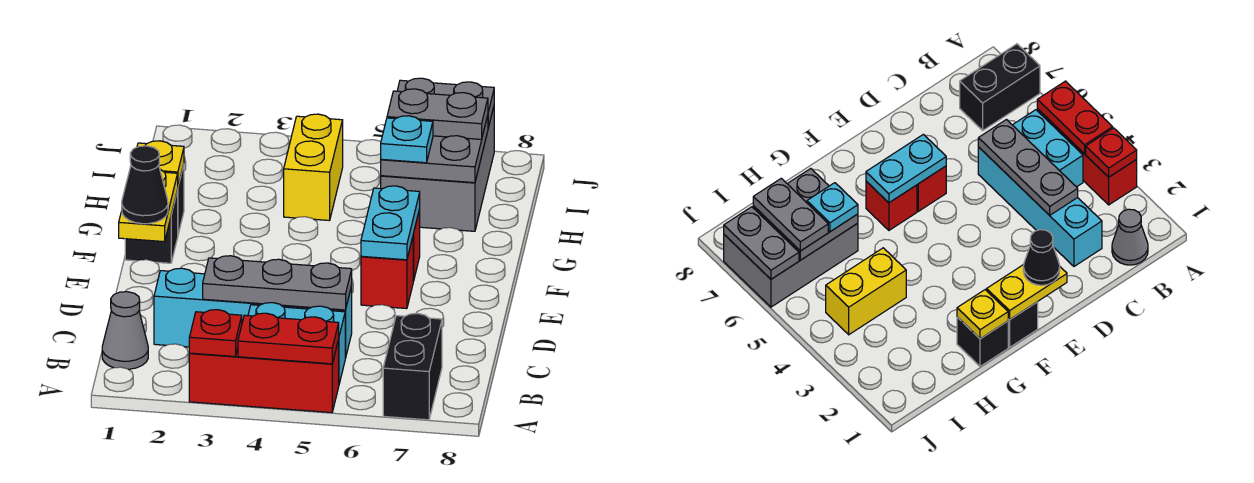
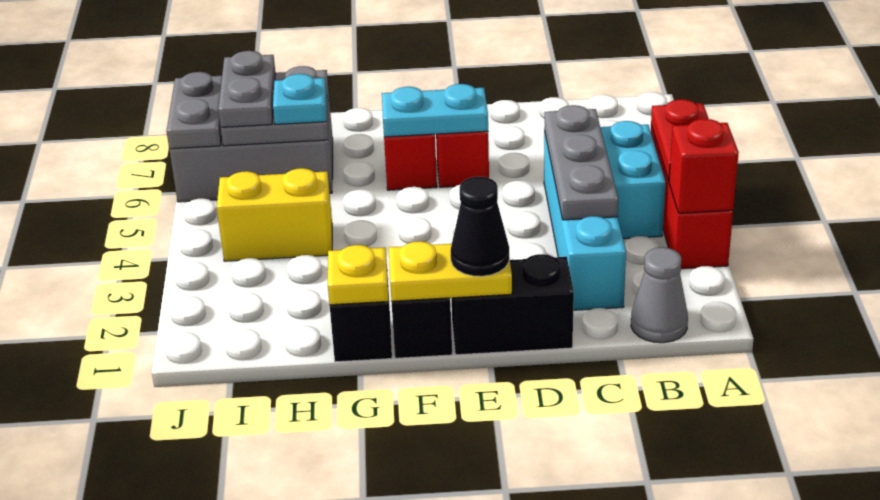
red 1x1 plate [189,310,242,357] -> red 1x1 brick [669,119,739,213]
black 1x2 brick [383,313,442,420] -> black 1x2 brick moved to [451,254,574,355]

